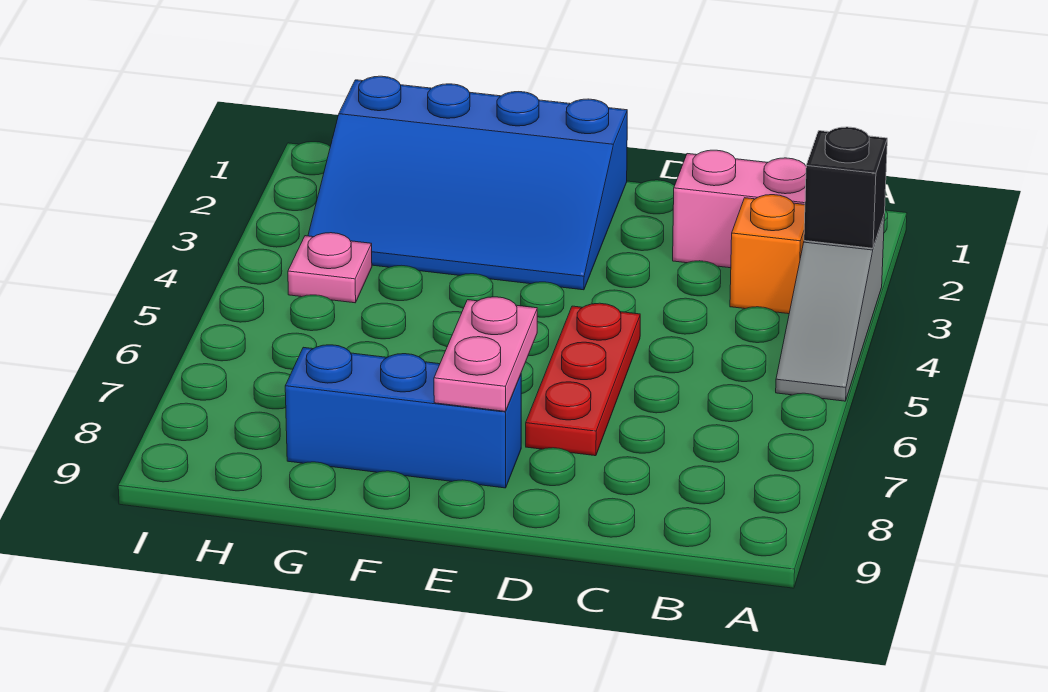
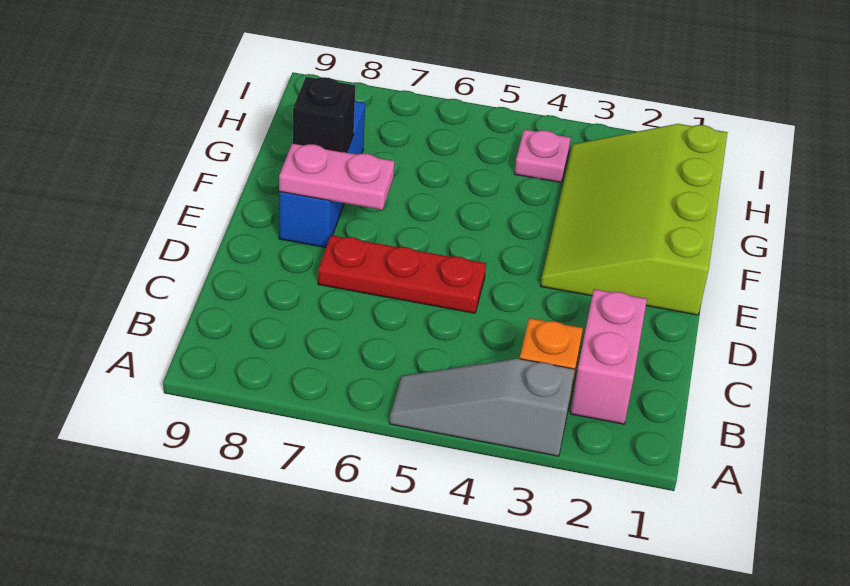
black 1x1 brick [804,127,887,248] -> black 1x1 brick moved to [293,77,355,153]
blue 3x4 slope [308,76,627,290] -> lime 3x4 slope [541,124,728,315]

